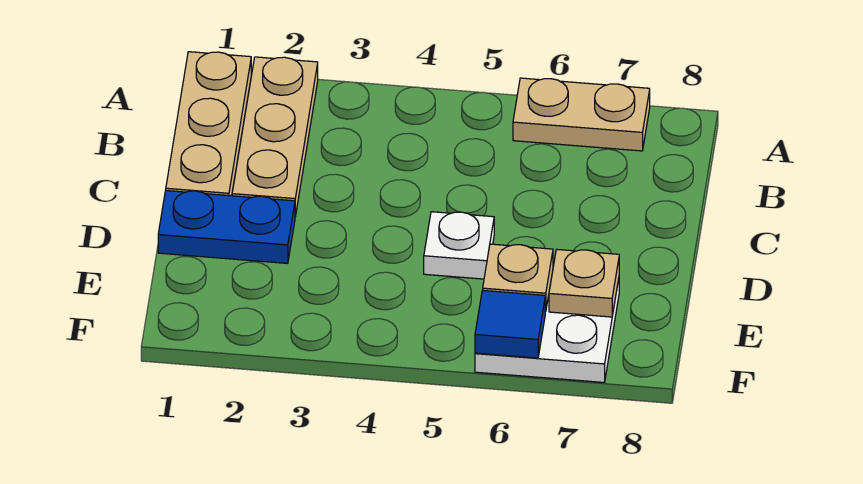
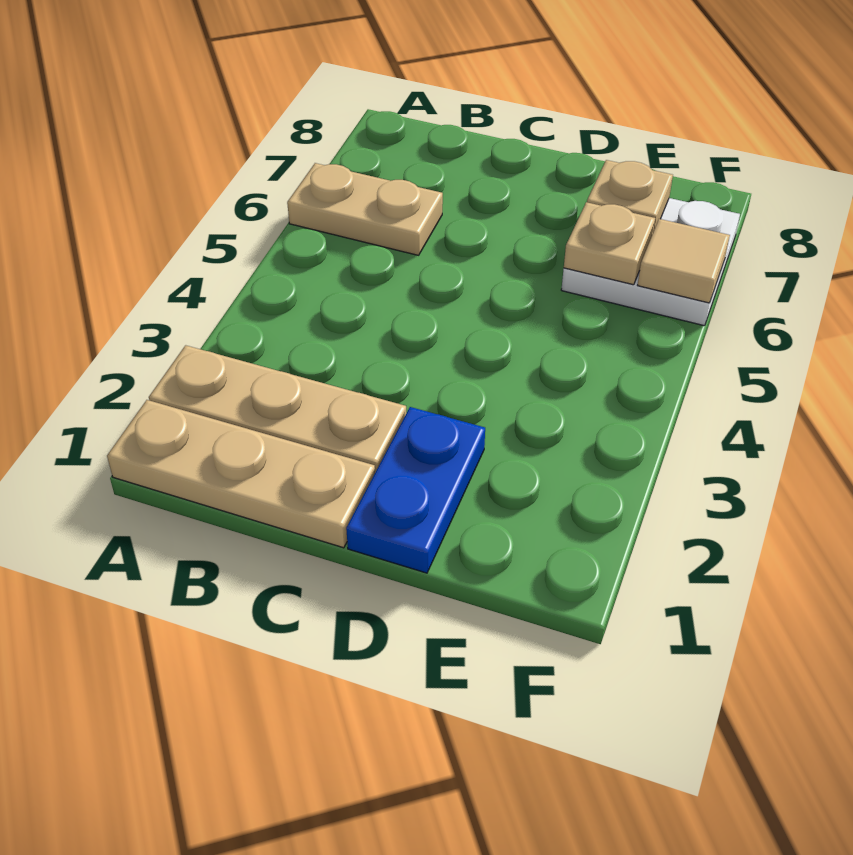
tan 1x2 plate [513,78,650,151] -> tan 1x2 plate turned to [287,163,443,255]
white 1x1 plate [424,212,494,279] -> none
blue 1x1 tile [475,290,545,358] -> tan 1x1 tile [638,219,730,303]

